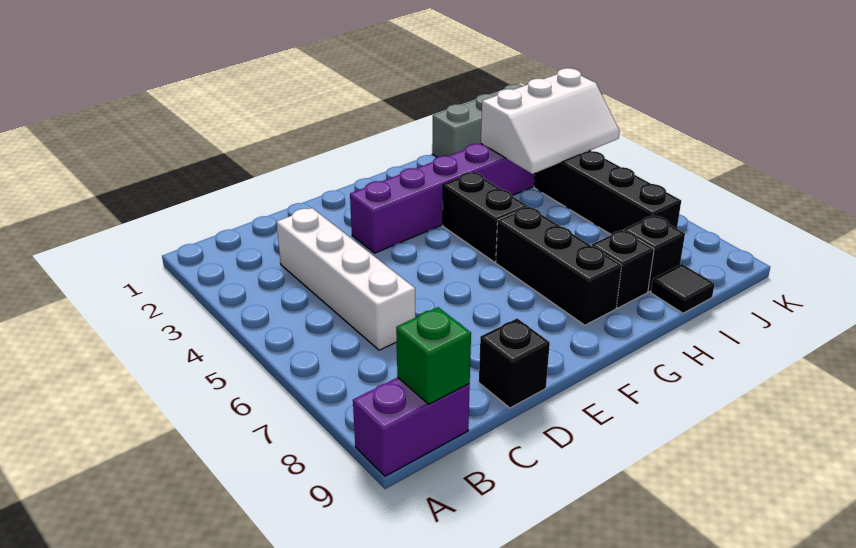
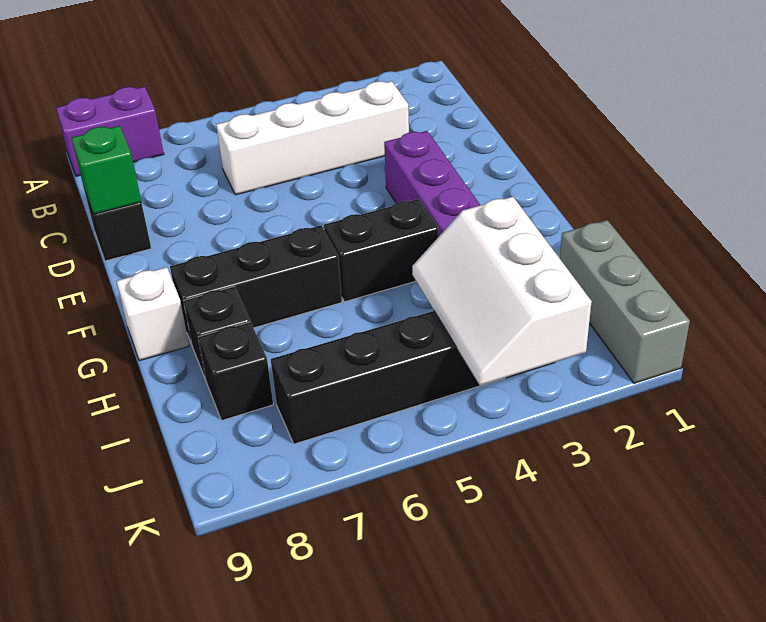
purple 1x2 brick [353,377,470,476] -> purple 1x2 brick turned to [56,87,164,176]
green 1x1 brick [396,307,471,404] -> green 1x1 brick moved to [72,126,141,214]
none -> white 1x1 brick [116,267,189,361]
black 1x1 tile [651,264,715,313] -> none

